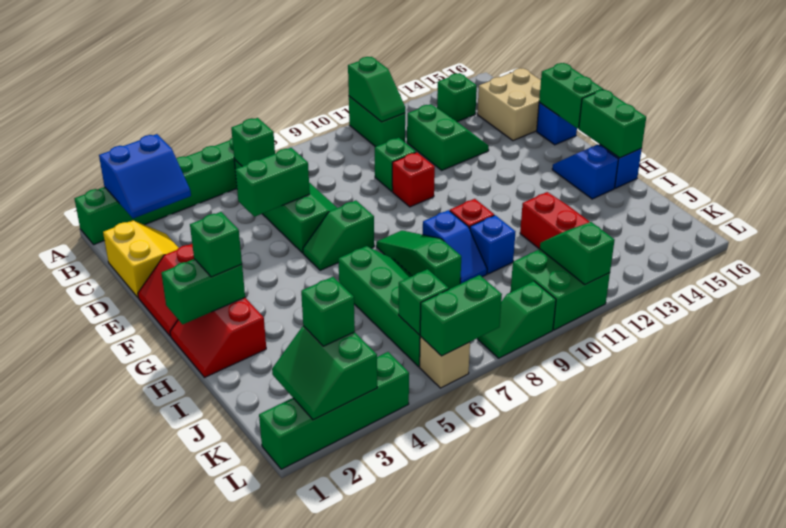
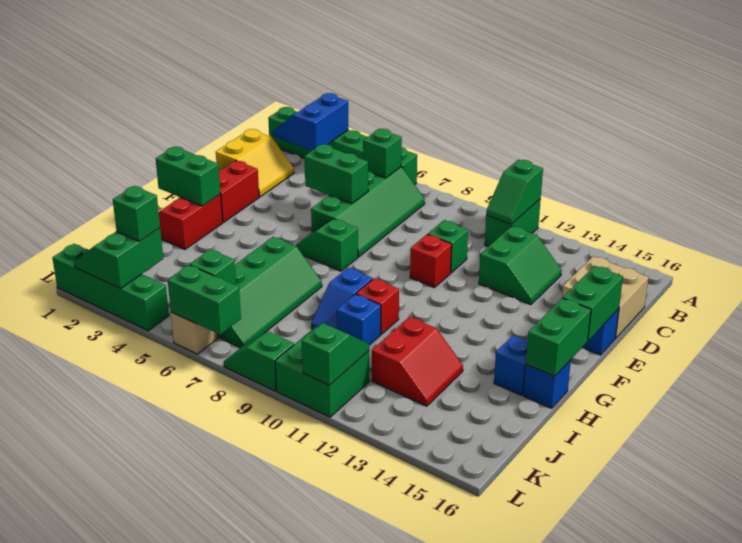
blue 2x2 slope [99,134,191,218] -> blue 2x2 slope turned to [273,93,348,151]
green 1x1 brick [437,73,477,122] -> none
green 1x1 brick [190,212,242,277] -> none
green 1x3 slope [376,230,461,289] -> none

